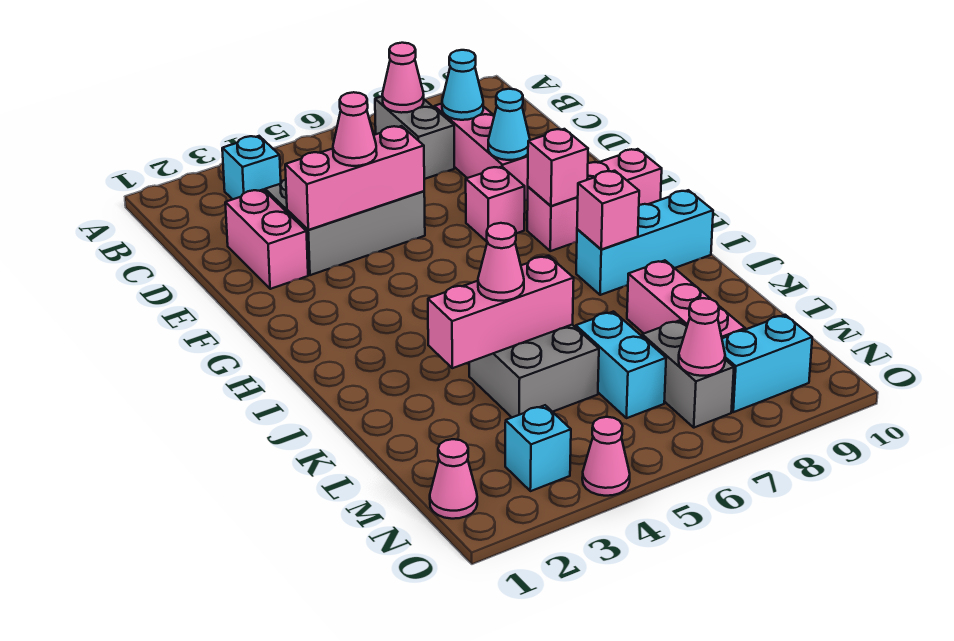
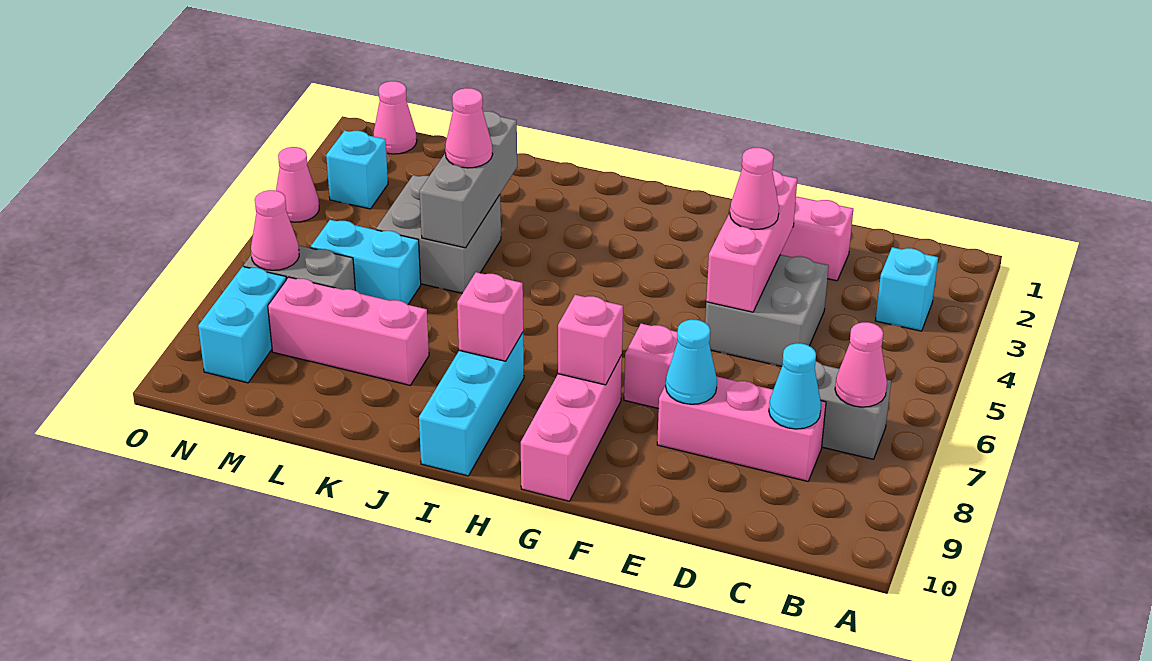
grey 2x3 brick [265,179,425,275] -> grey 2x2 brick [705,255,829,367]
pink 1x3 brick [428,256,574,368] -> grey 1x3 brick [419,111,517,248]

